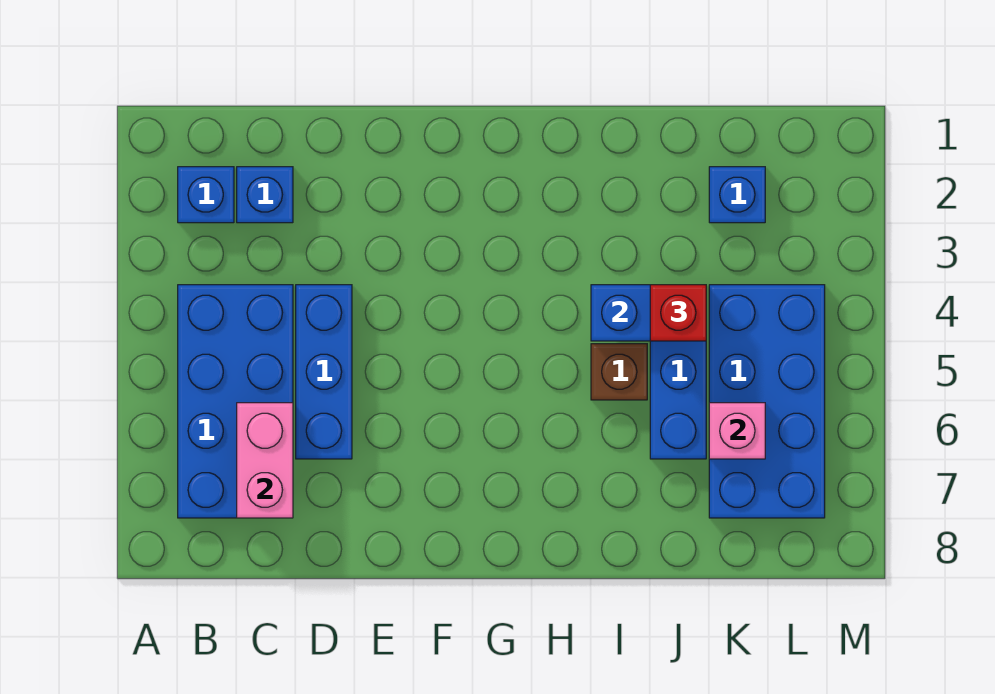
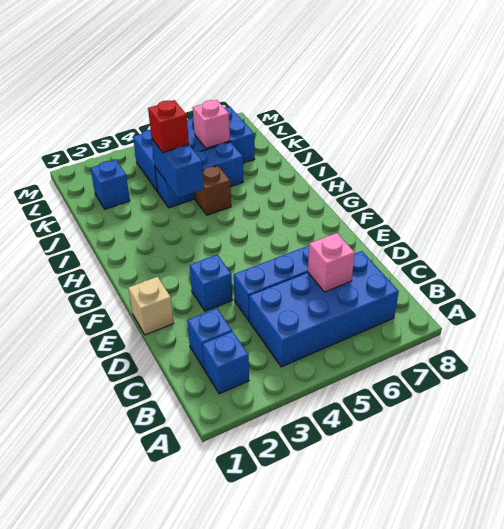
pink 1x2 brick [237,403,293,518] -> pink 1x1 brick [308,233,355,292]
none -> tan 1x1 brick [128,277,174,335]
none -> blue 1x1 brick [189,255,232,311]

